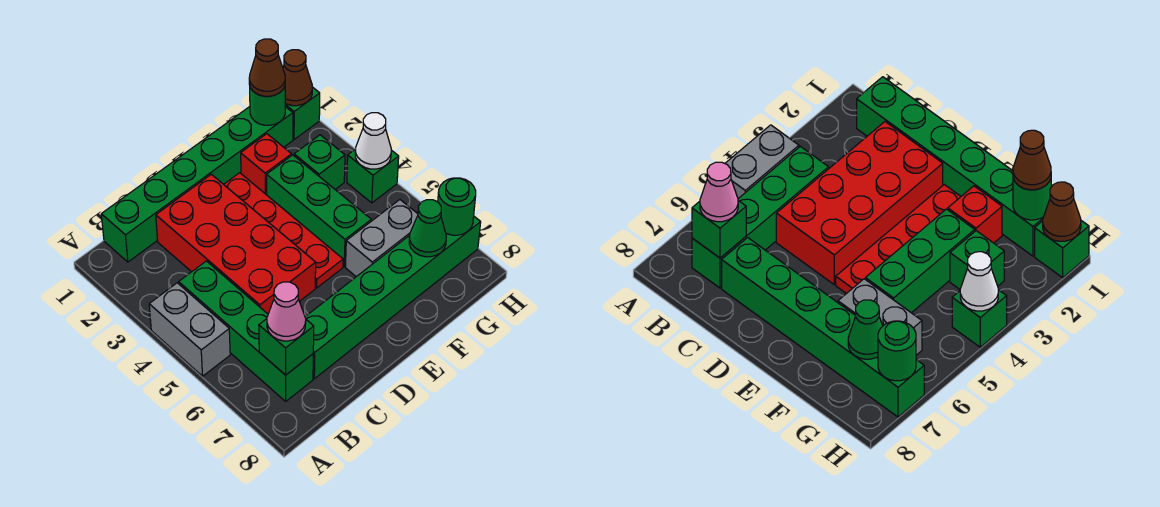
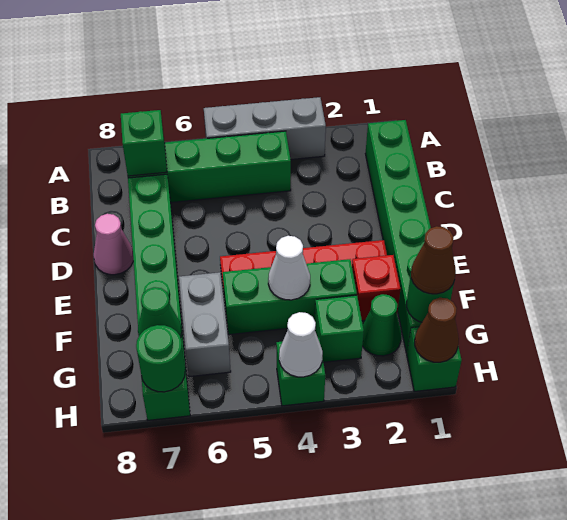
grey 1x2 brick [149,283,230,376] -> grey 1x3 brick [204,97,326,159]
pink 1x1 cone [267,282,306,341] -> pink 1x1 cone moved to [93,214,133,275]
red 2x4 brick [156,174,316,314] -> none
none -> white 1x1 cone [268,236,310,300]
none -> green 1x1 cone [362,294,401,356]

